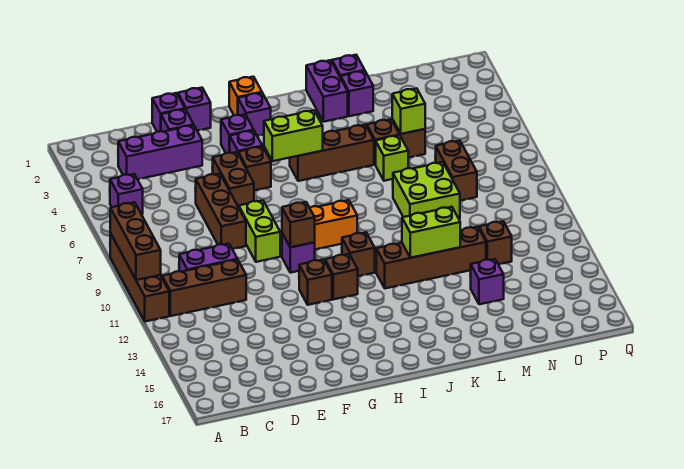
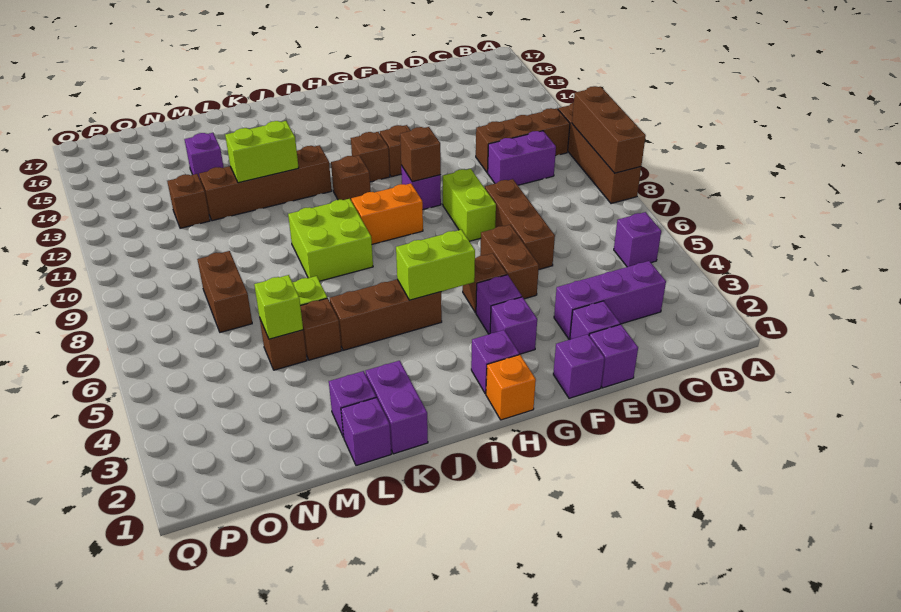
lime 2x2 brick [393,162,460,219] -> lime 2x2 brick moved to [288,199,373,281]

